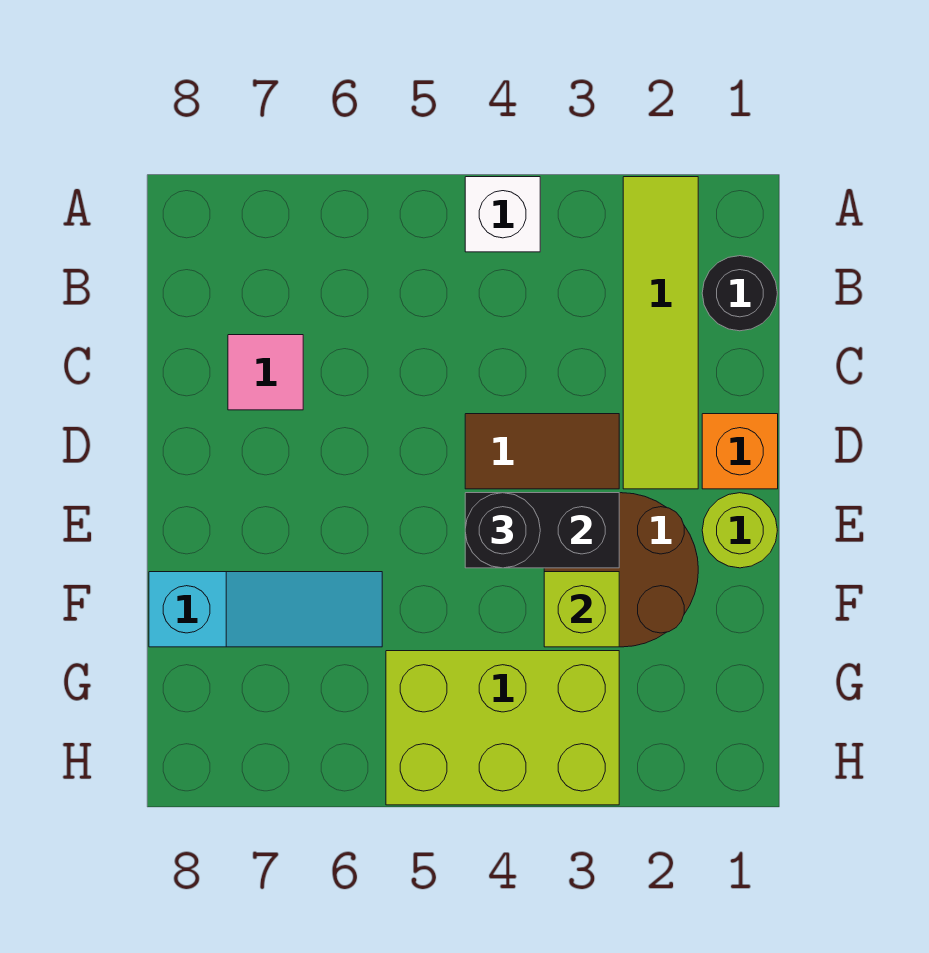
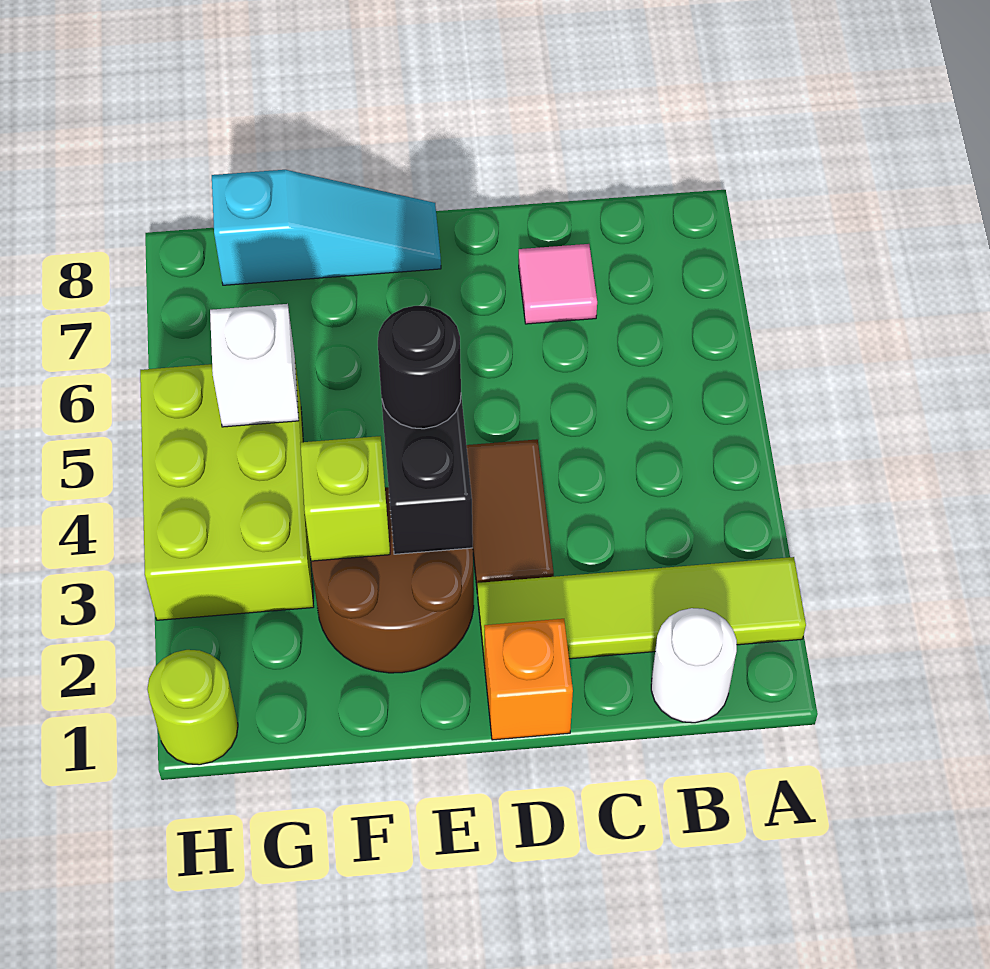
white 1x1 brick [465,177,540,252] -> white 1x1 brick moved to [210,304,299,427]
black 1x1 round brick [702,256,777,331] -> white 1x1 round brick [651,608,737,723]
lime 1x1 round brick [702,493,777,568] -> lime 1x1 round brick moved to [147,650,238,765]
cyan 1x3 slope [149,572,382,647] -> cyan 1x3 slope turned to [212,170,441,285]

